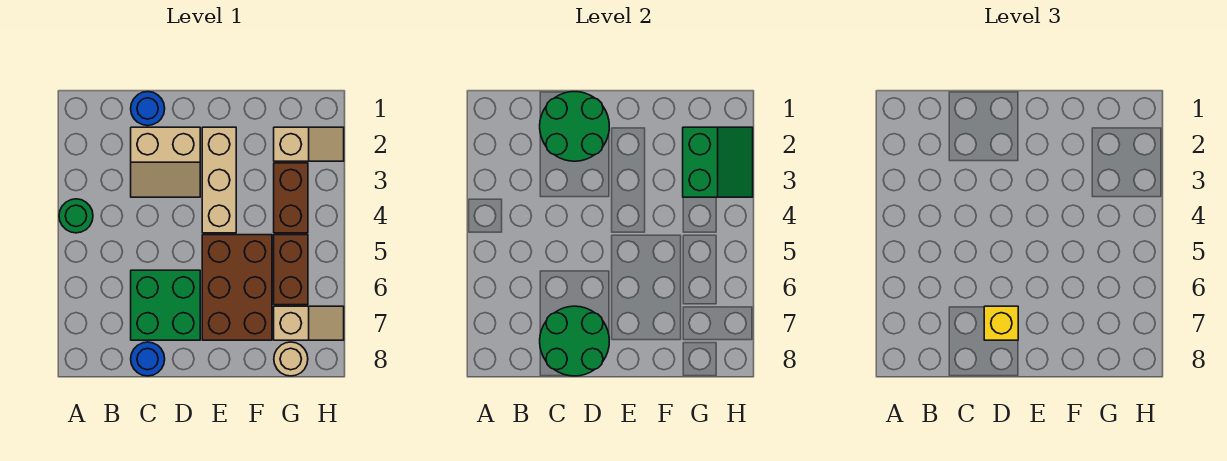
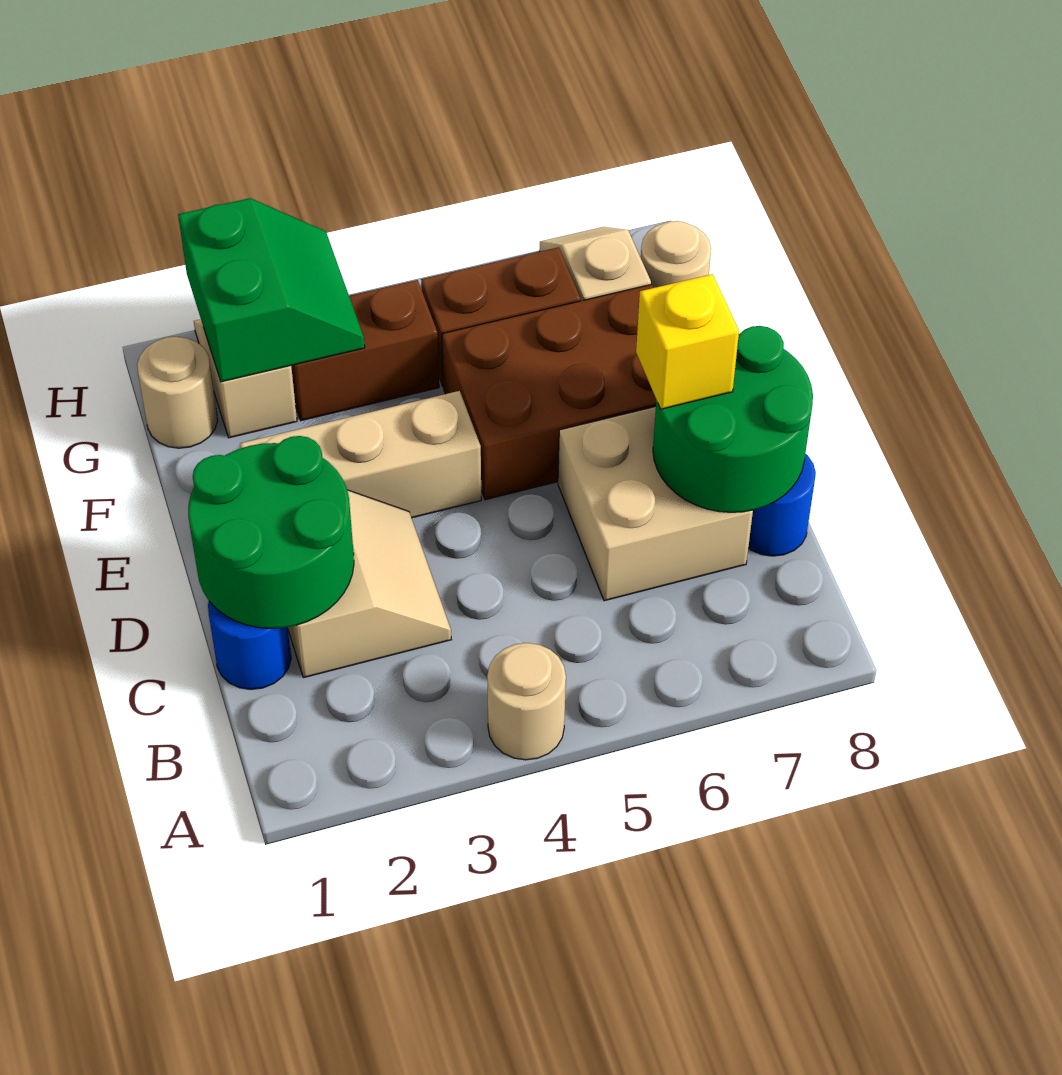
green 1x1 round brick [59,199,93,233] -> tan 1x1 round brick [487,643,566,760]
green 2x2 brick [131,270,200,340] -> tan 2x2 brick [558,407,753,601]
none -> tan 1x1 round brick [137,337,217,448]
green 2x2 slope [683,127,753,197] -> green 2x2 slope turned to [178,198,365,382]

